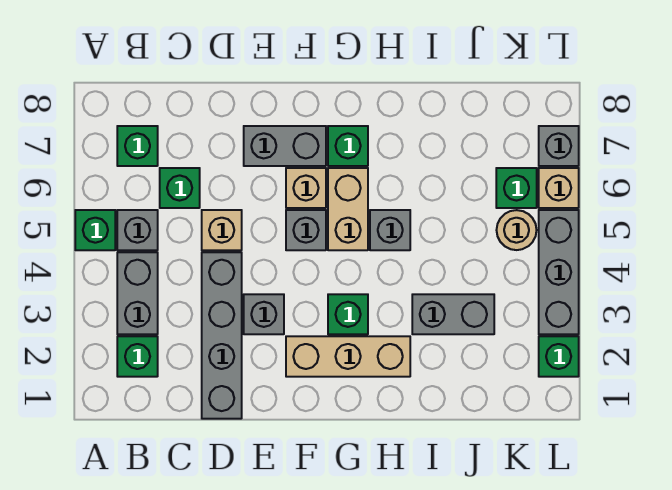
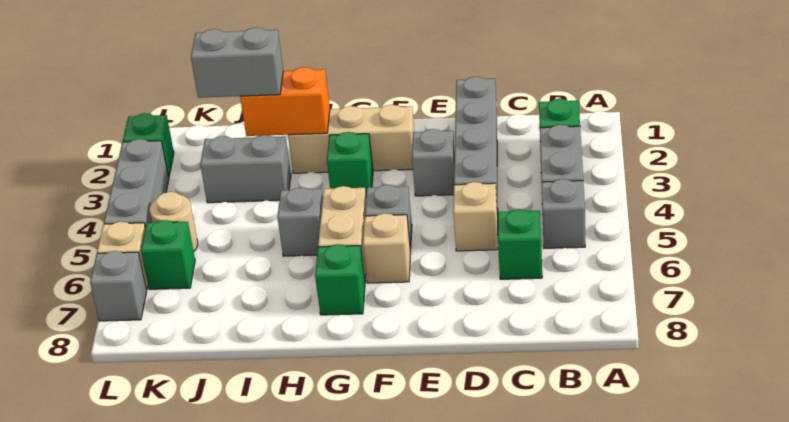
green 1x1 brick [75,210,115,250] -> none
green 1x1 brick [117,126,158,166] -> none
grey 1x2 brick [244,126,326,166] -> grey 1x2 brick moved to [191,28,283,98]
none -> orange 1x2 brick [240,67,330,136]

